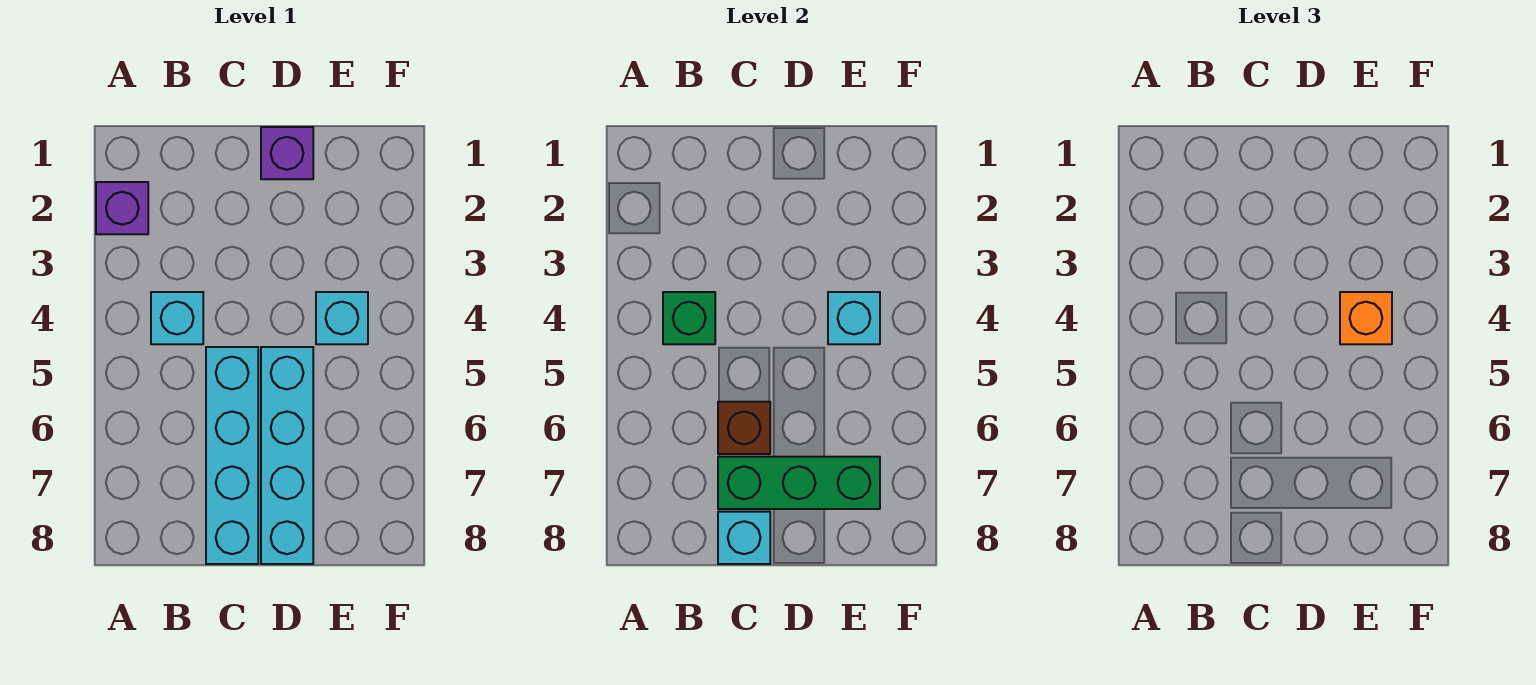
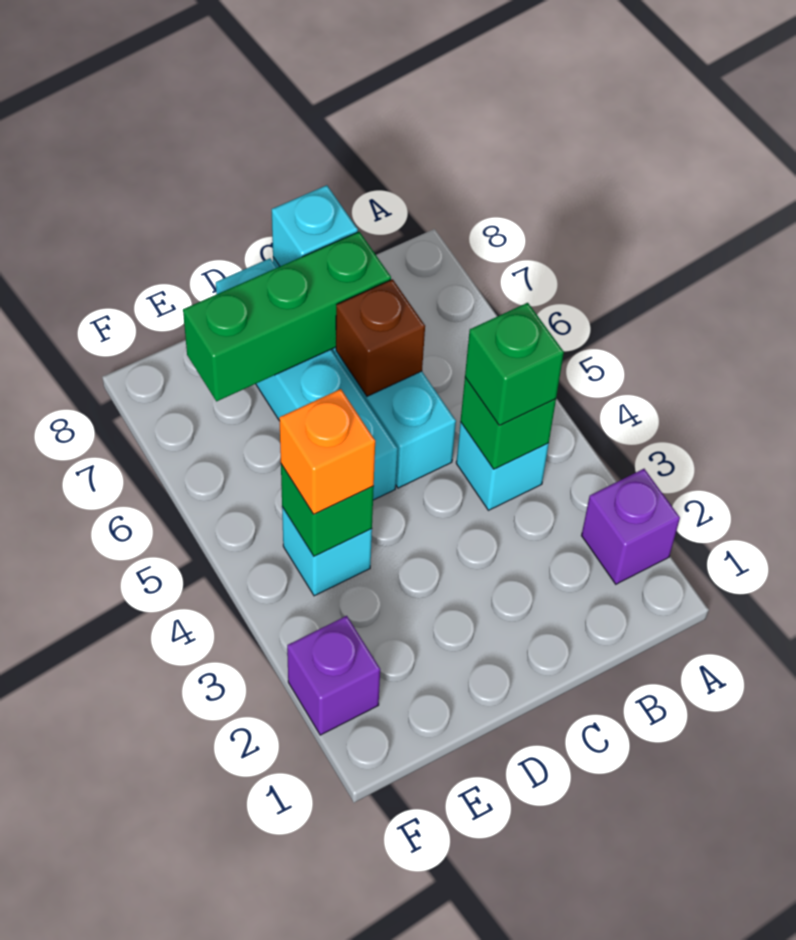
none -> green 1x1 brick [465,303,564,425]
purple 1x1 brick [261,127,313,179] -> purple 1x1 brick moved to [287,616,380,735]
cyan 1x1 brick [828,292,880,344] -> green 1x1 brick [281,464,374,556]

